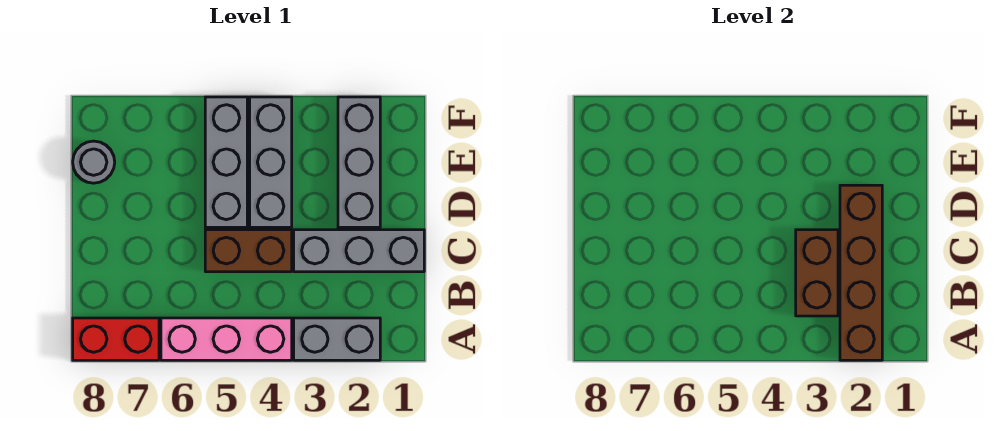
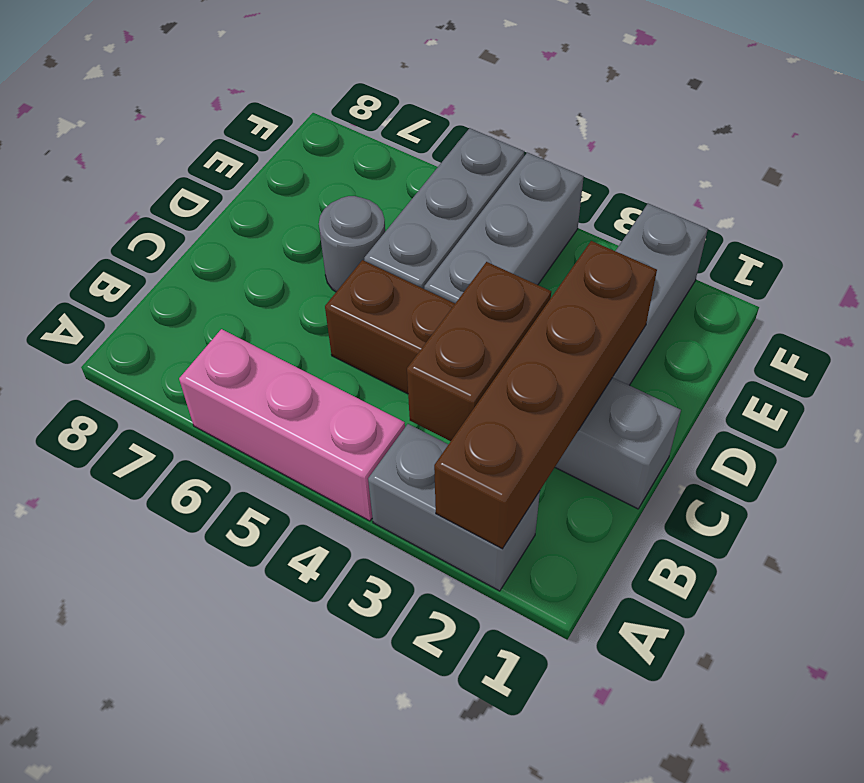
red 1x2 brick [73,318,159,360] -> none
grey 1x1 round brick [73,141,115,183] -> grey 1x1 round brick moved to [319,196,385,292]

